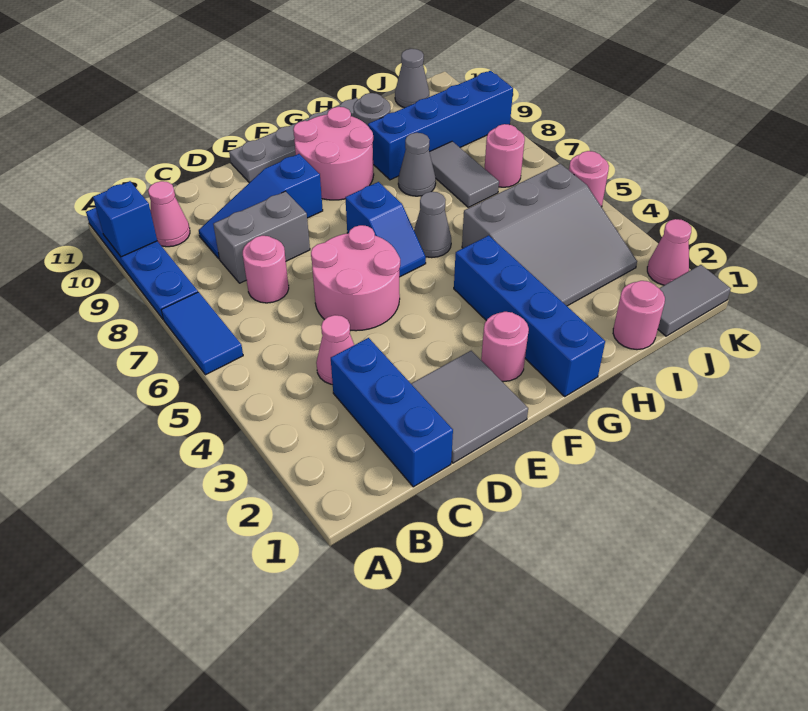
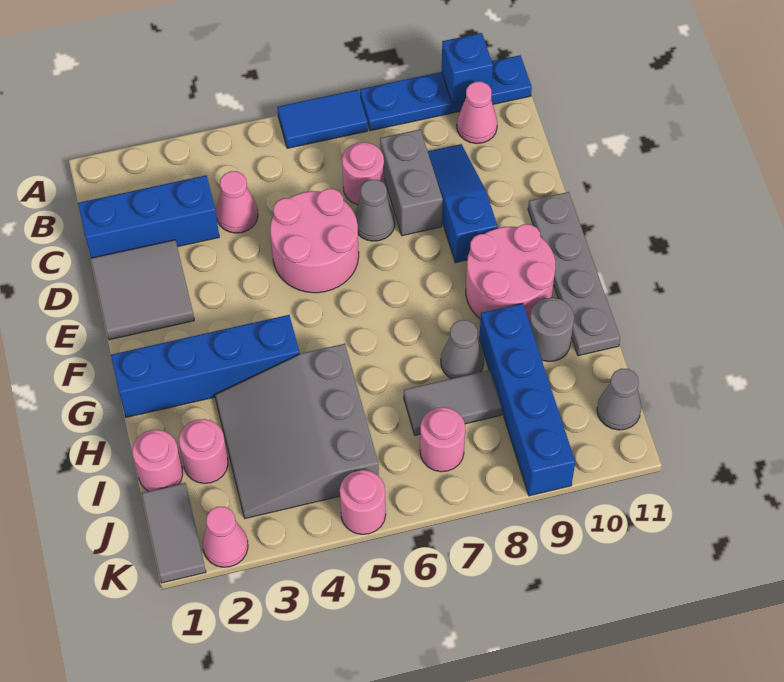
pink 1x1 round brick [481,312,529,382] -> pink 1x1 round brick moved to [179,419,228,483]
blue 1x2 slope [345,182,426,277] -> none
grey 1x1 cone [414,192,451,258] -> grey 1x1 cone moved to [355,180,395,241]

